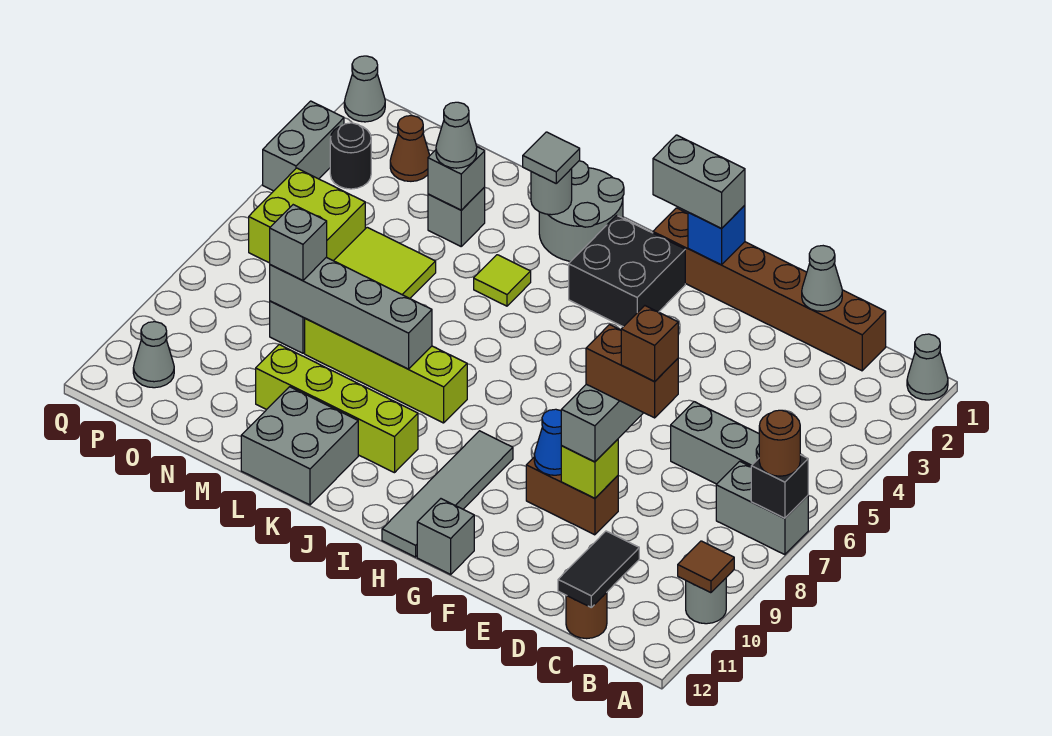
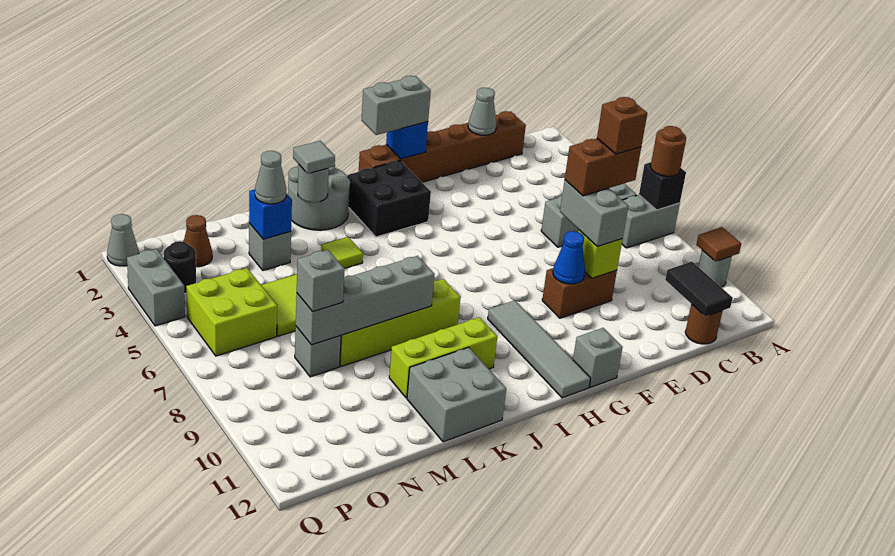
grey 1x1 cone [907,334,948,400] -> none
lime 1x4 brick [256,345,418,473] -> lime 1x3 brick [389,317,497,398]
grey 1x1 brick [428,147,485,210] -> blue 1x1 brick [249,189,292,239]
grey 1x1 cone [133,322,174,388] -> none

